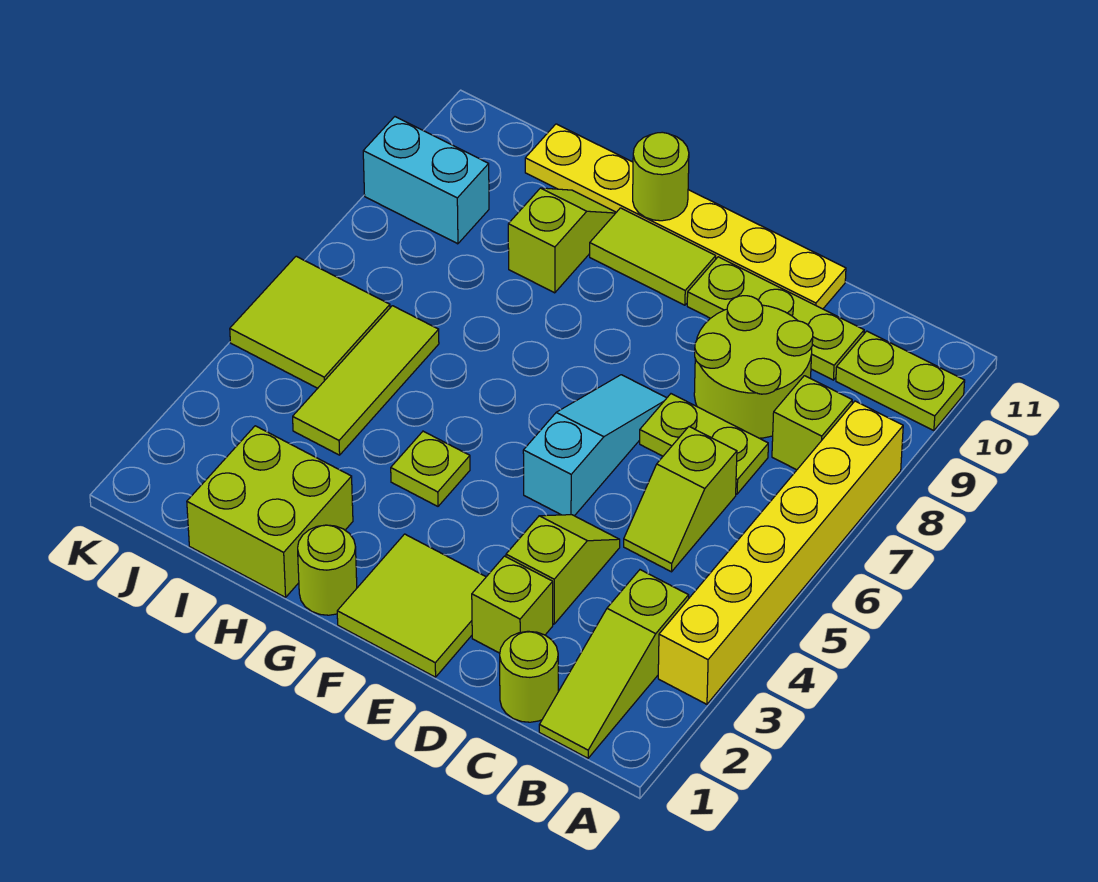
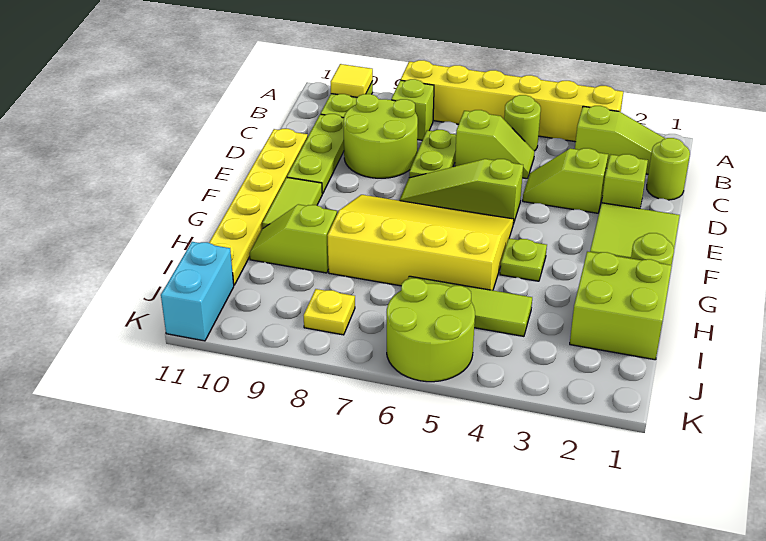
none -> yellow 1x1 tile [331,64,373,97]
cyan 1x3 slope [523,375,666,516] -> lime 1x3 slope [400,159,523,224]
none -> yellow 3x4 slope [327,195,514,290]
lime 1x1 round brick [633,132,689,221] -> lime 1x1 round brick moved to [504,95,541,151]
lime 2x2 tile [230,256,390,388] -> lime 2x2 round brick [387,278,475,382]
none -> yellow 1x1 plate [304,289,355,335]
cyan 1x2 brick [363,117,489,244] -> cyan 1x2 brick moved to [161,242,234,341]

